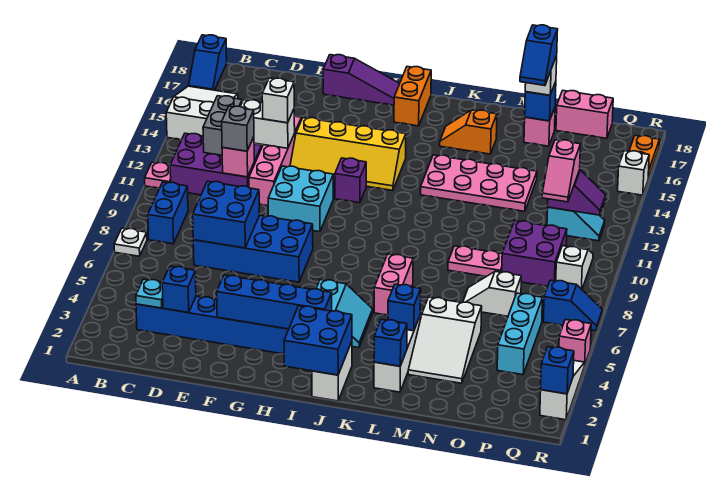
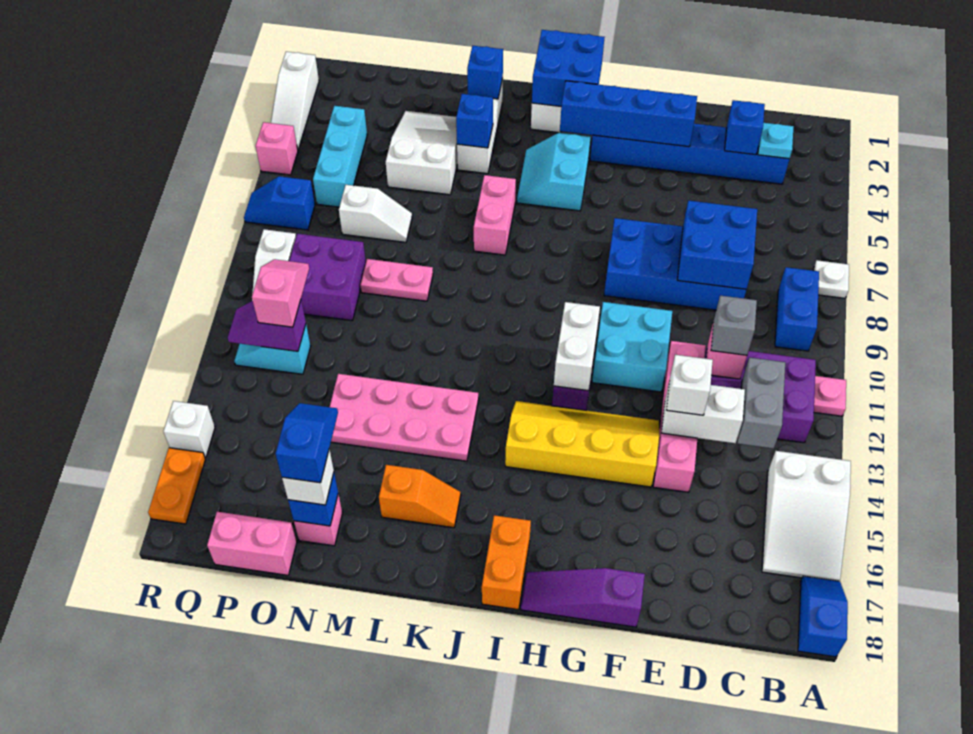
none -> white 1x2 brick [554,302,600,391]
blue 1x1 brick [541,347,574,394] -> none

